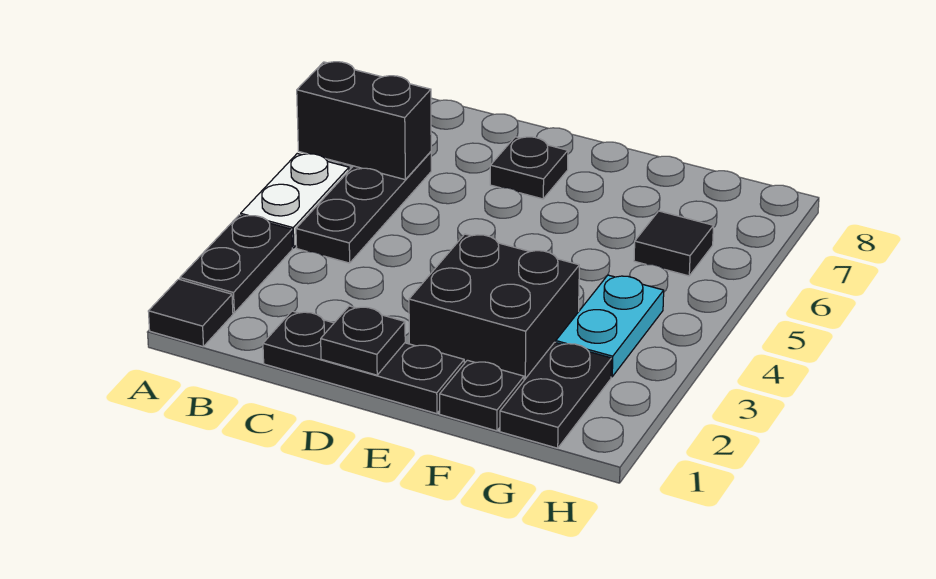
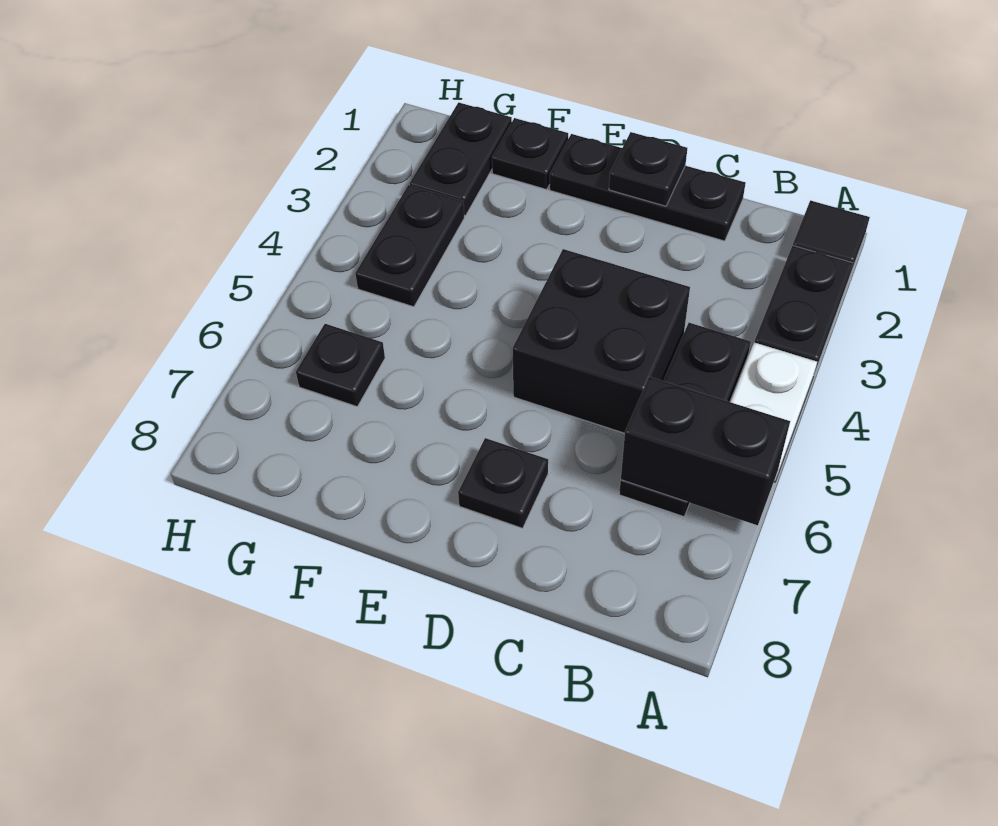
black 2x2 brick [409,234,579,380] -> black 2x2 brick moved to [513,249,690,433]
cyan 1x2 plate [556,275,664,377] -> black 1x2 plate [355,185,464,307]
black 1x1 tile [634,211,713,276] -> black 1x1 plate [296,324,385,406]

